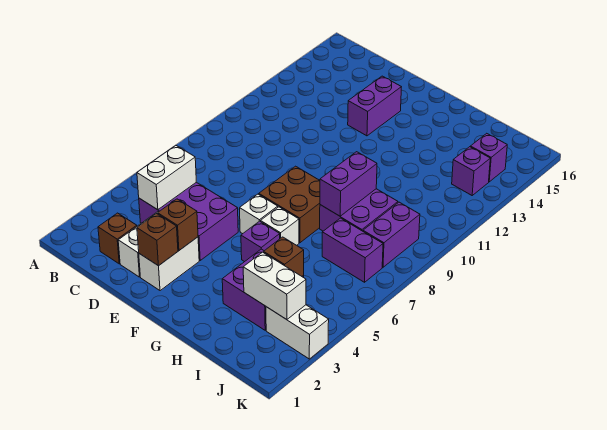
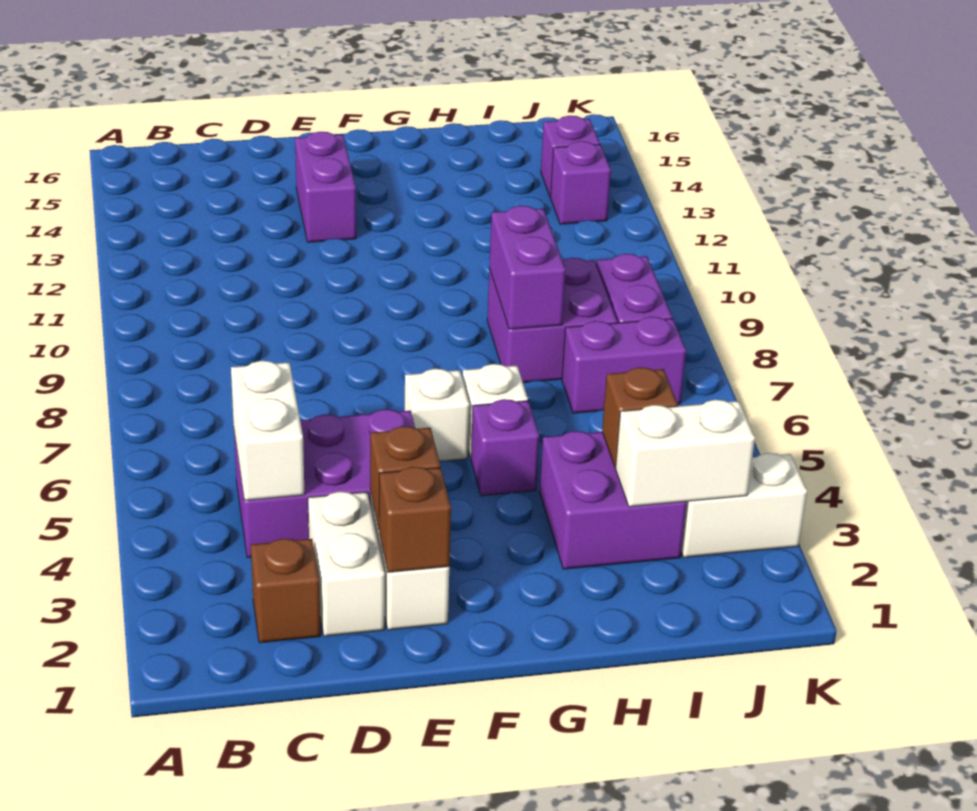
brown 2x2 brick [259,166,320,243] -> none

